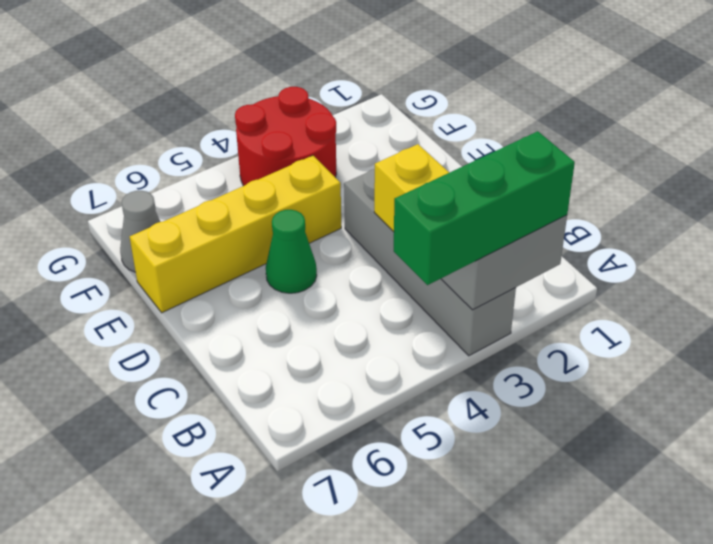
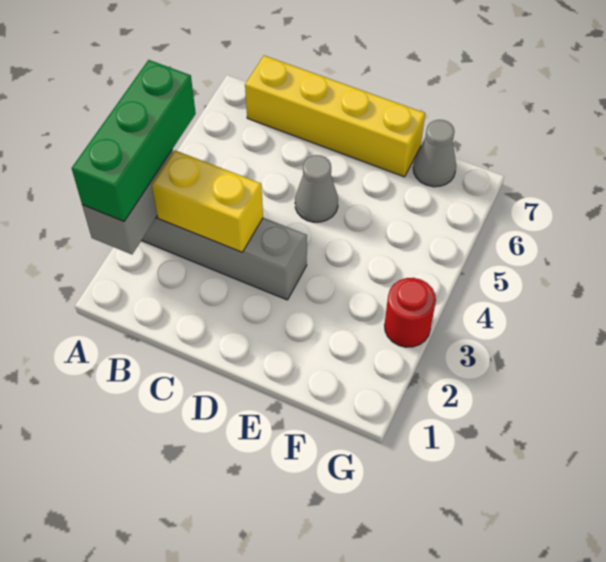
green 1x1 cone [266,210,317,293] -> grey 1x1 cone [295,155,338,222]
yellow 1x4 brick [130,156,341,313] -> yellow 1x4 brick turned to [245,56,425,177]
red 2x2 round brick [235,87,336,186] -> red 1x1 round brick [385,278,436,347]

